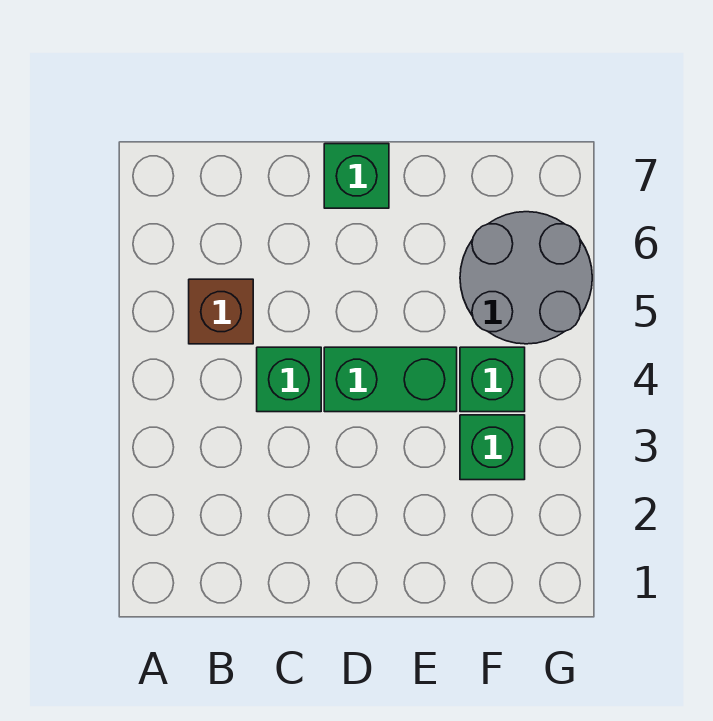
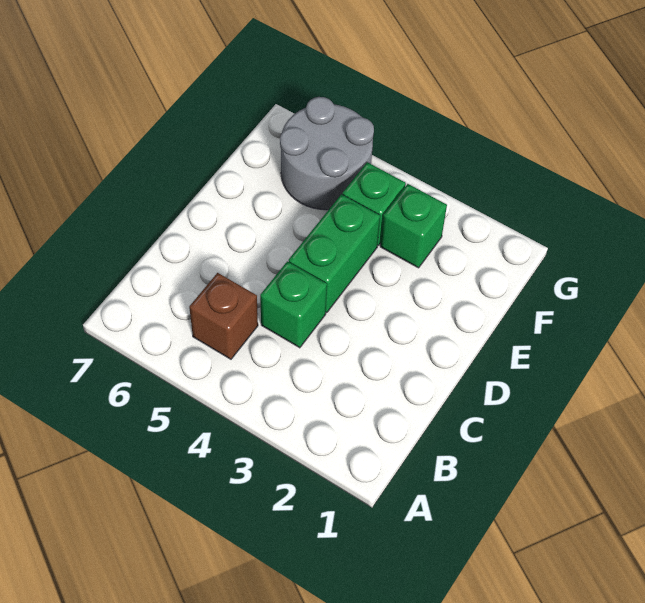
green 1x1 brick [324,144,389,208] -> none

